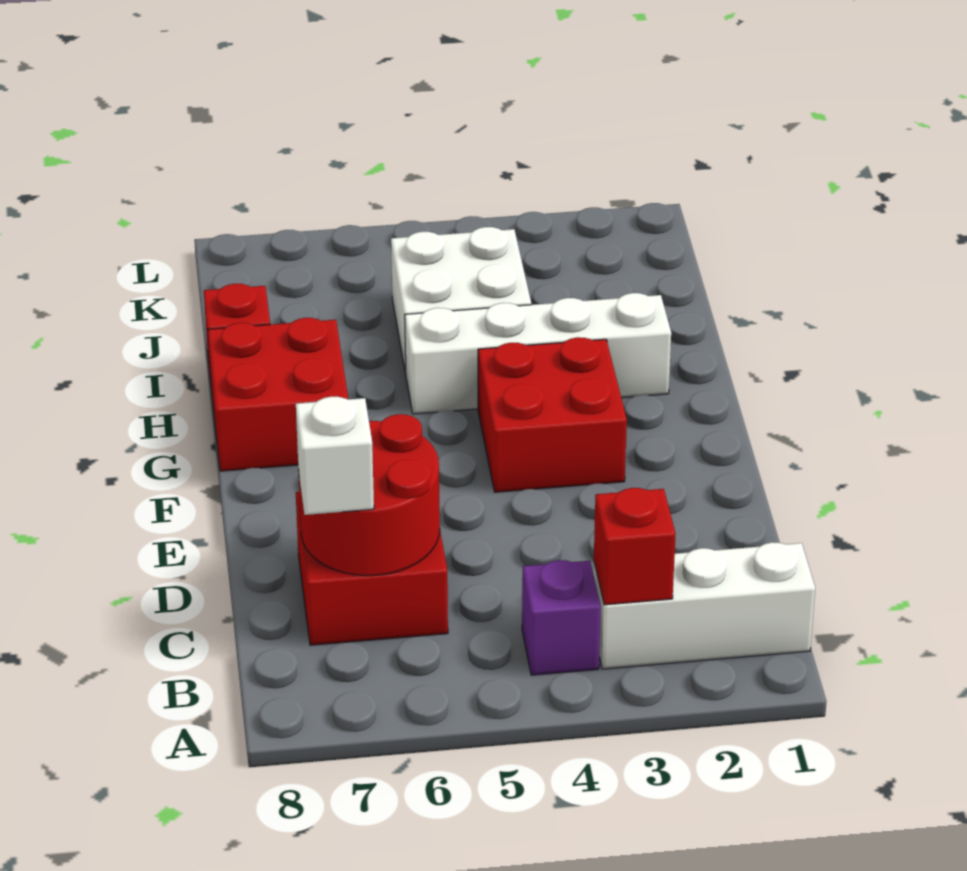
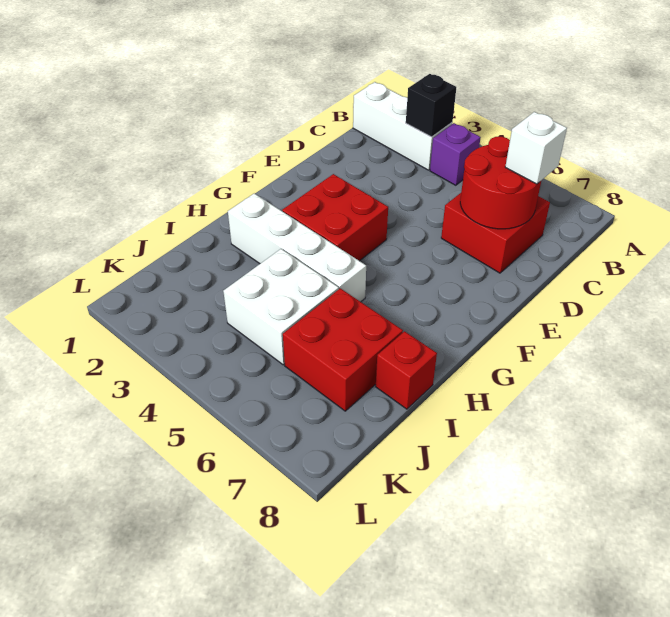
red 1x1 brick [594,488,676,605] -> black 1x1 brick [406,74,456,137]
red 2x2 brick [208,318,348,471] -> red 2x2 brick moved to [283,288,403,411]

